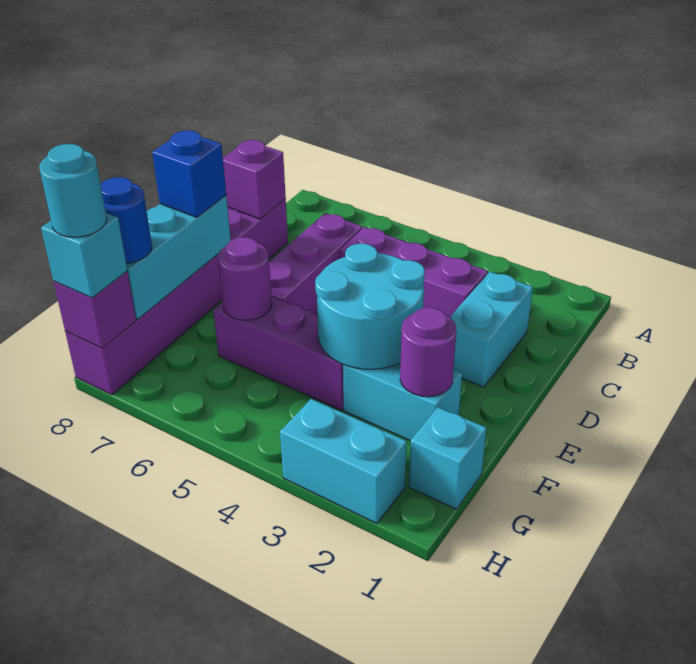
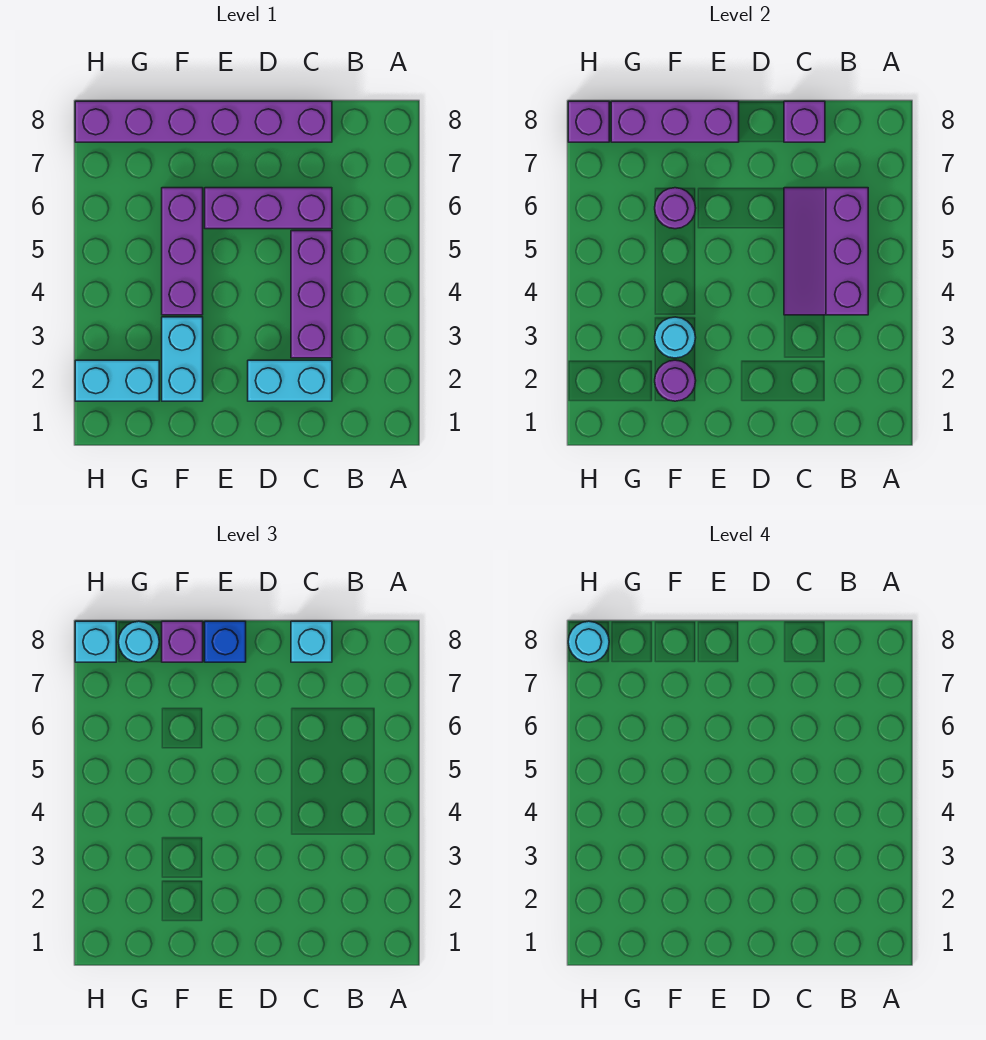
none -> purple 2x3 slope [784,188,868,315]
cyan 2x2 round brick [315,244,425,369] -> cyan 1x1 round brick [655,317,696,358]
cyan 1x3 brick [126,196,231,319] -> purple 1x3 brick [611,101,739,142]
none -> purple 1x1 brick [162,621,203,662]
cyan 1x1 brick [409,407,487,509] -> cyan 1x1 brick moved to [291,621,332,662]
blue 1x1 round brick [101,177,152,263] -> cyan 1x1 round brick [118,621,159,662]
cyan 1x2 brick [280,399,407,524] -> cyan 1x2 brick turned to [75,360,159,401]

